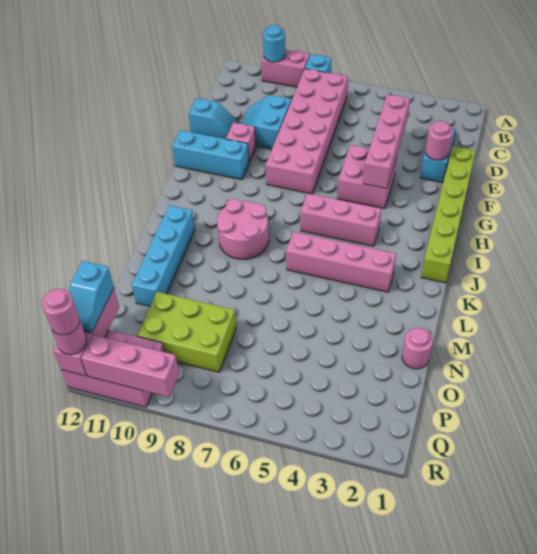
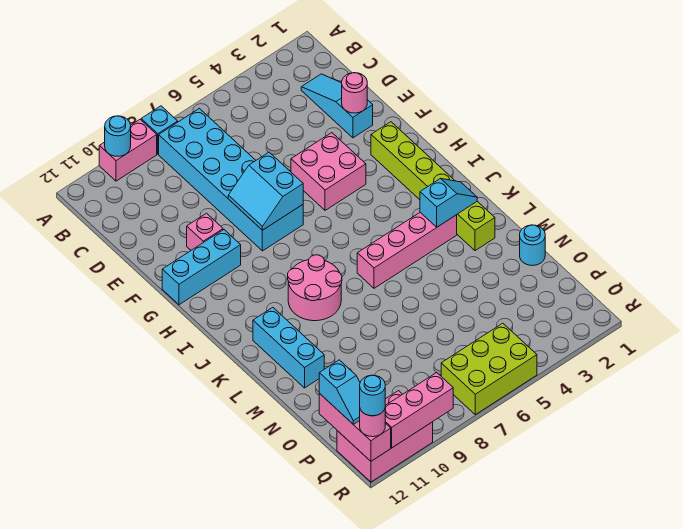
pink 2x6 brick [266,69,348,194] -> cyan 2x6 brick [159,108,303,251]
pink 1x4 brick [363,94,410,188] -> none
cyan 2x2 slope [241,95,291,149] -> cyan 2x2 slope moved to [228,152,303,230]
lime 1x6 brick [421,146,476,283] -> lime 1x6 brick moved to [371,122,495,251]
cyan 1x2 slope [188,98,240,139] -> cyan 1x2 slope moved to [420,178,477,227]
pink 1x3 brick [301,193,381,246] -> none
cyan 1x4 brick [132,205,195,306] -> cyan 1x3 brick [253,308,324,388]
pink 1x1 round brick [402,328,433,369] -> cyan 1x1 round brick [520,225,545,266]
lime 2x3 brick [137,292,236,372] -> lime 2x3 brick moved to [441,323,537,415]
pink 1x1 round brick [42,289,80,335] -> cyan 1x1 round brick [360,375,385,416]

